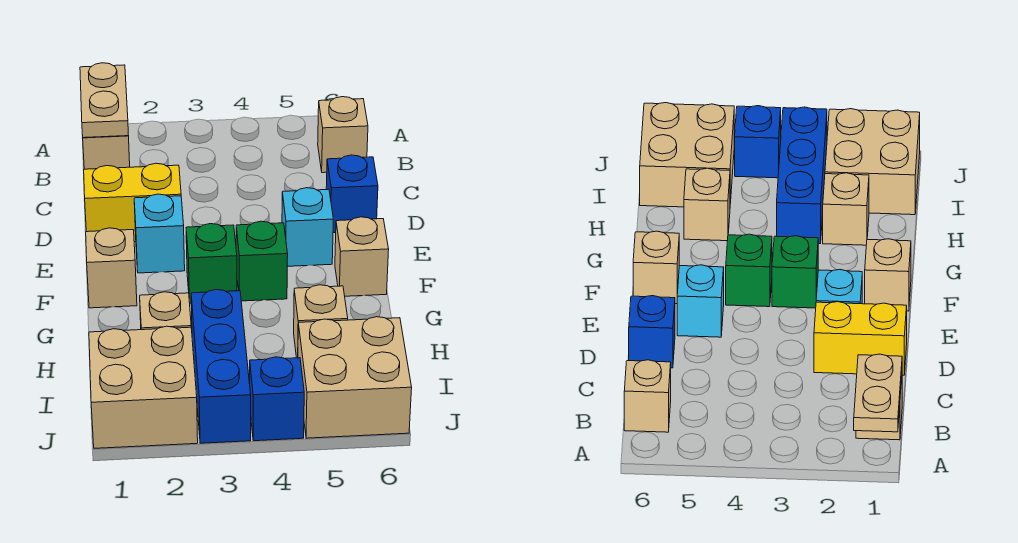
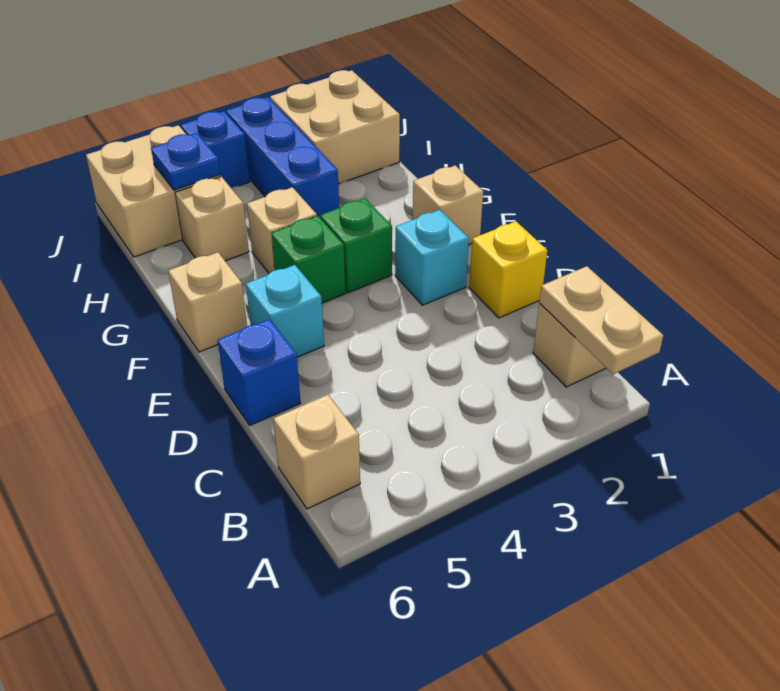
yellow 1x2 brick [84,163,181,242] -> yellow 1x1 brick [469,221,547,318]
tan 1x1 brick [140,292,191,330] -> tan 1x1 brick moved to [247,187,317,273]
none -> blue 1x1 plate [151,133,220,190]

